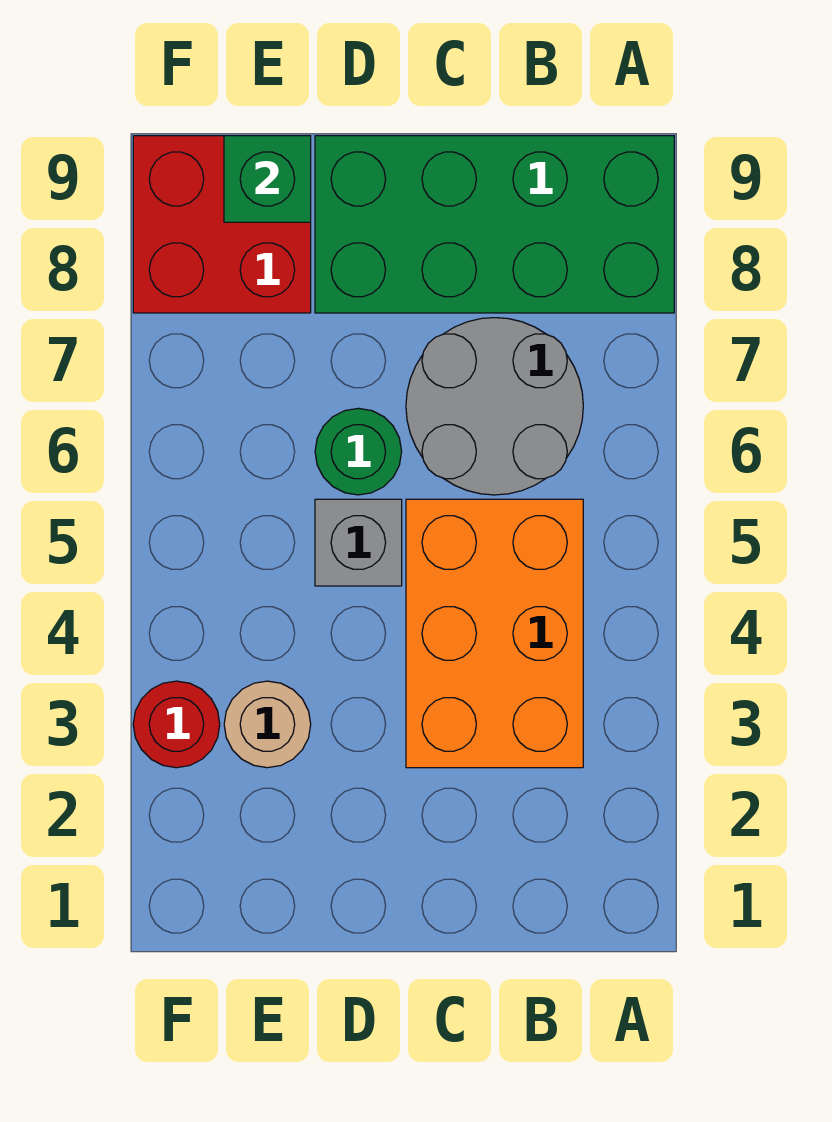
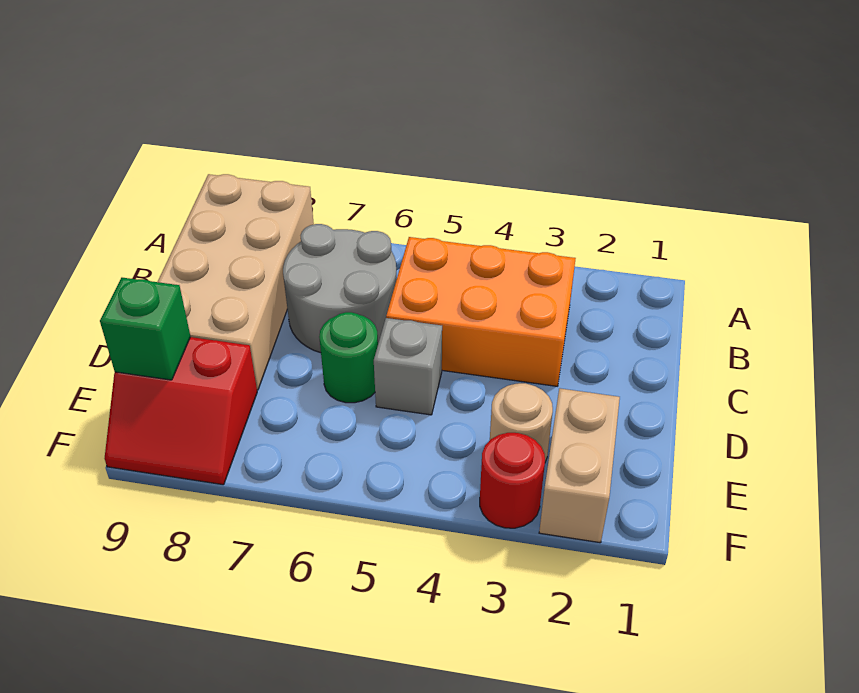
green 2x4 brick [315,136,674,313] -> tan 2x4 brick [158,174,314,390]
none -> tan 1x2 brick [539,388,620,543]
red 2x2 brick [133,136,311,313] -> red 2x2 slope [104,337,257,485]

